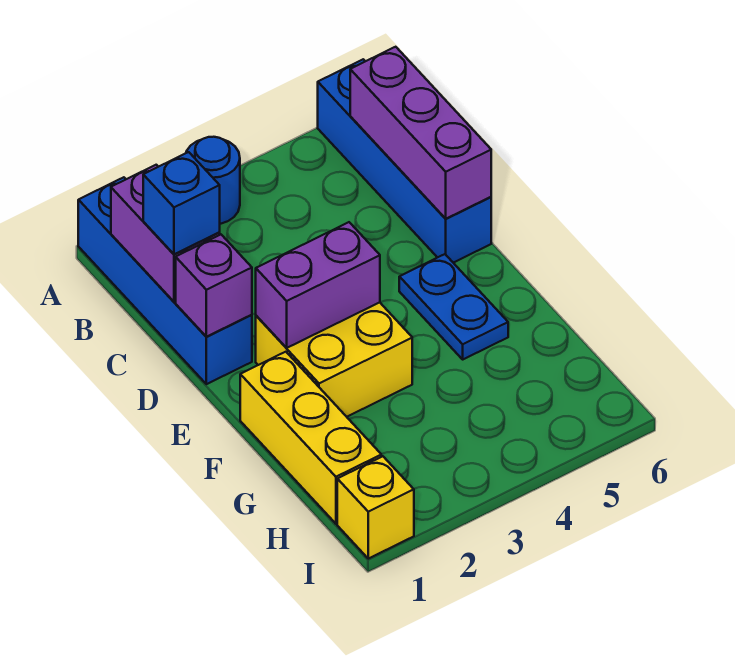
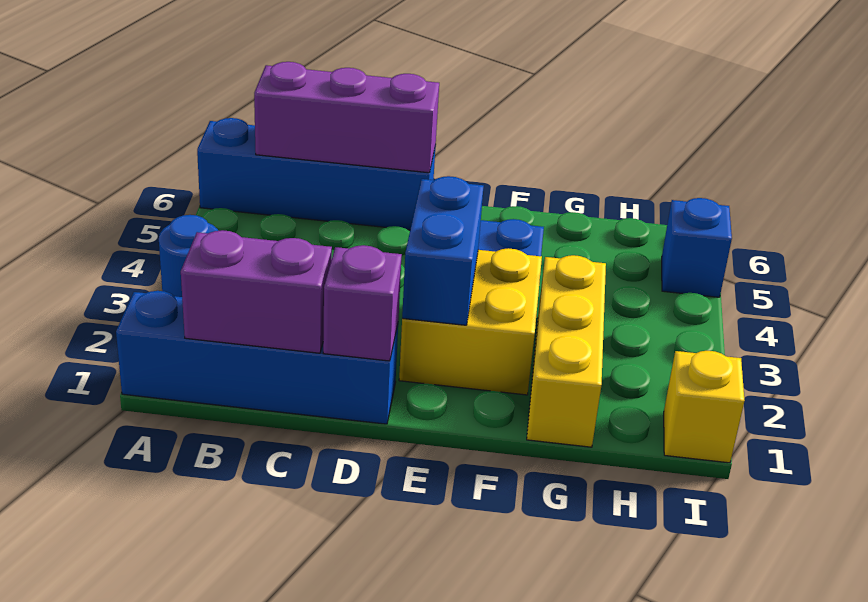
blue 1x1 brick [143,152,220,254] -> blue 1x1 brick moved to [662,198,732,297]
purple 1x2 brick [256,222,380,348] -> blue 1x2 brick [402,176,484,325]
yellow 1x3 brick [240,352,381,524] -> yellow 1x3 brick turned to [527,255,606,447]

